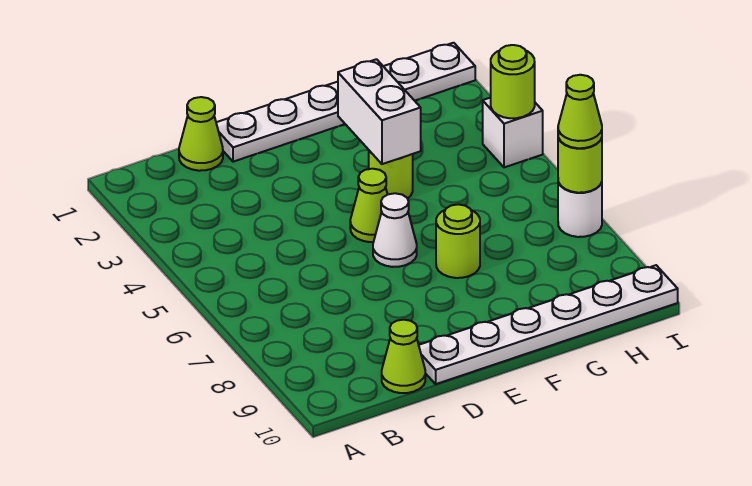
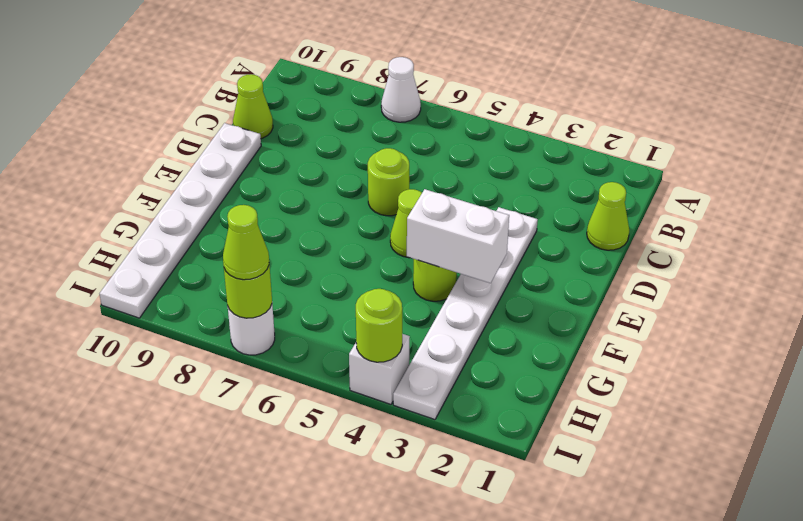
white 1x6 plate [216,43,475,162] -> white 1x6 plate moved to [393,207,538,420]
white 1x1 cone [373,193,417,267] -> white 1x1 cone moved to [381,57,421,122]
lime 1x1 round brick [436,204,480,278] -> lime 1x1 round brick moved to [368,148,409,216]

